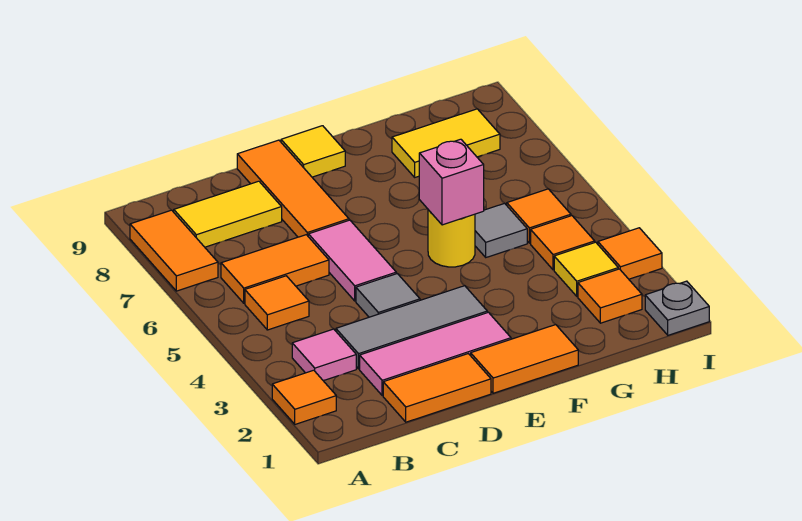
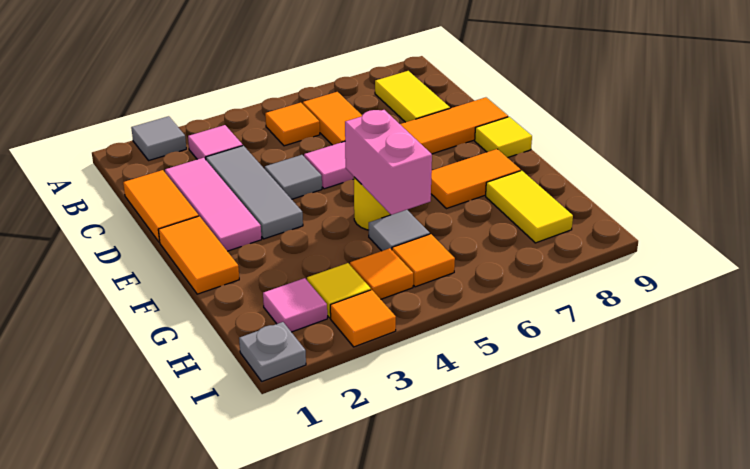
orange 1x1 tile [272,370,336,424] -> grey 1x1 tile [131,116,186,160]
orange 1x2 tile [130,210,218,291] -> orange 1x2 tile moved to [431,149,521,209]
pink 1x1 brick [419,139,484,225] -> pink 1x2 brick [345,110,432,215]
orange 1x1 tile [578,269,642,323] -> pink 1x1 tile [263,278,327,332]

